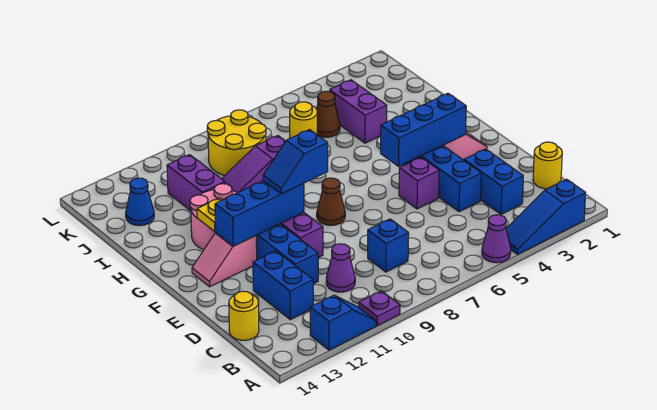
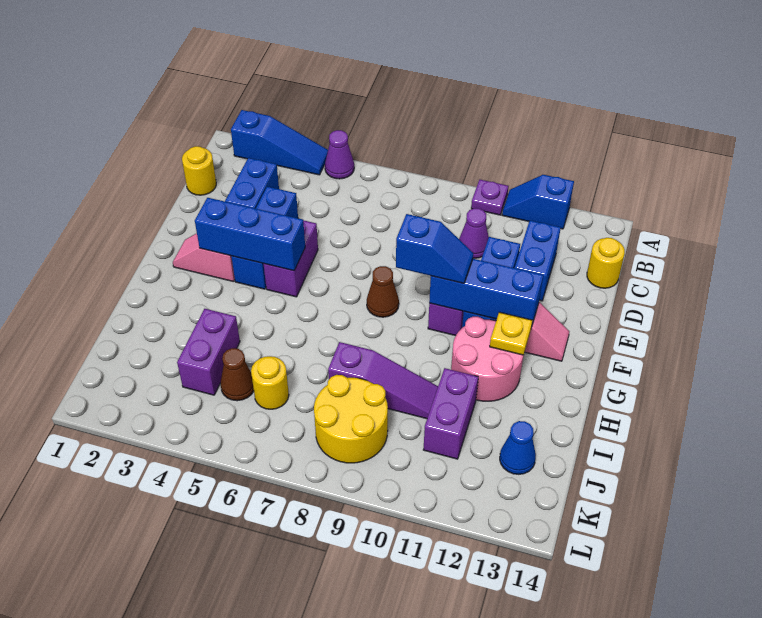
blue 1x1 brick [368,219,409,272] -> none
purple 1x1 brick [399,157,439,209] -> purple 1x2 brick [264,220,318,297]

